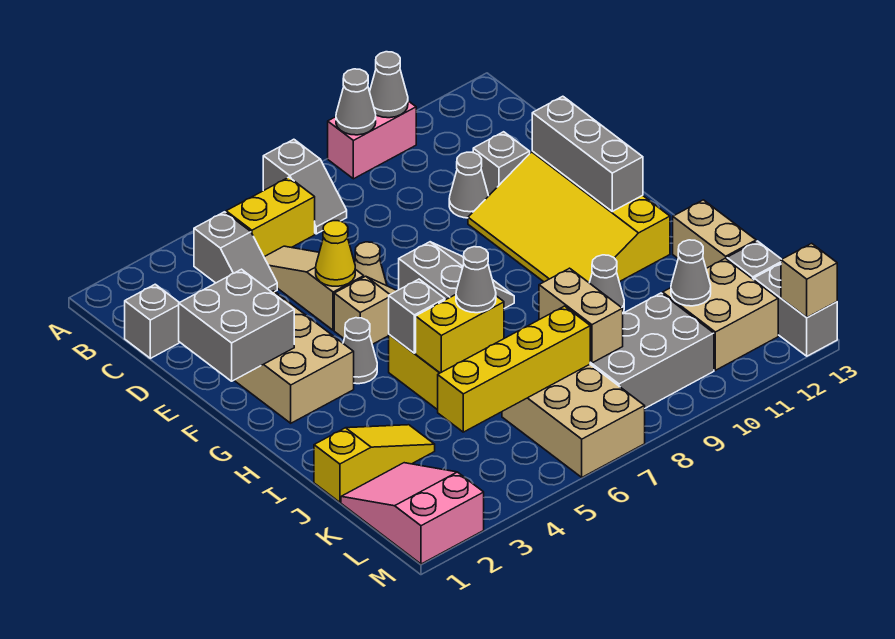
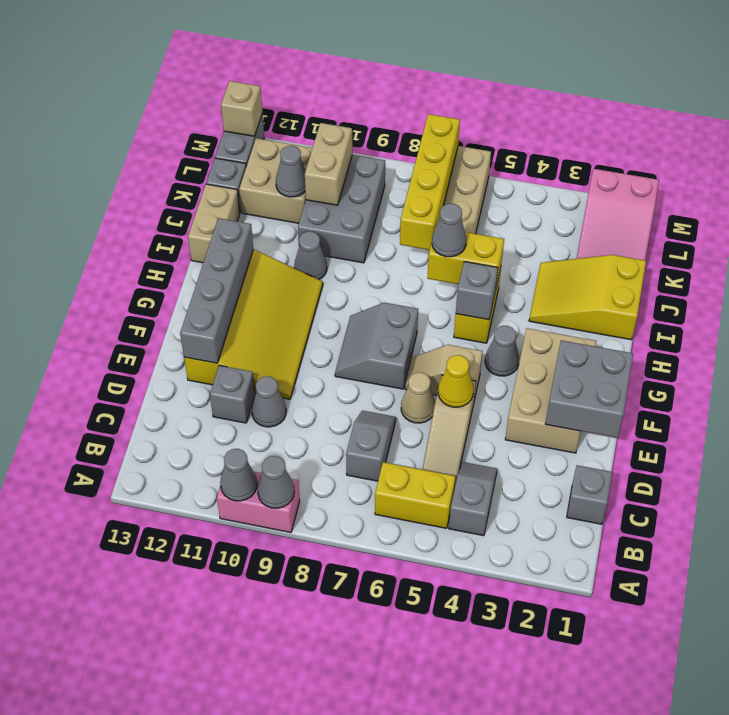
grey 1x2 slope [263,139,347,234] -> grey 1x2 slope moved to [346,411,396,481]
grey 1x3 brick [532,96,643,211] -> grey 1x4 brick [180,218,253,363]
yellow 1x3 slope [314,425,435,502] -> yellow 2x3 slope [529,255,646,340]
tan 1x2 brick [539,268,623,363] -> tan 1x2 brick moved to [305,123,352,205]
yellow 1x4 brick [438,306,590,432] -> yellow 1x4 brick turned to [400,114,460,250]
grey 2x3 brick [590,293,714,408] -> grey 2x3 brick turned to [298,155,385,263]

